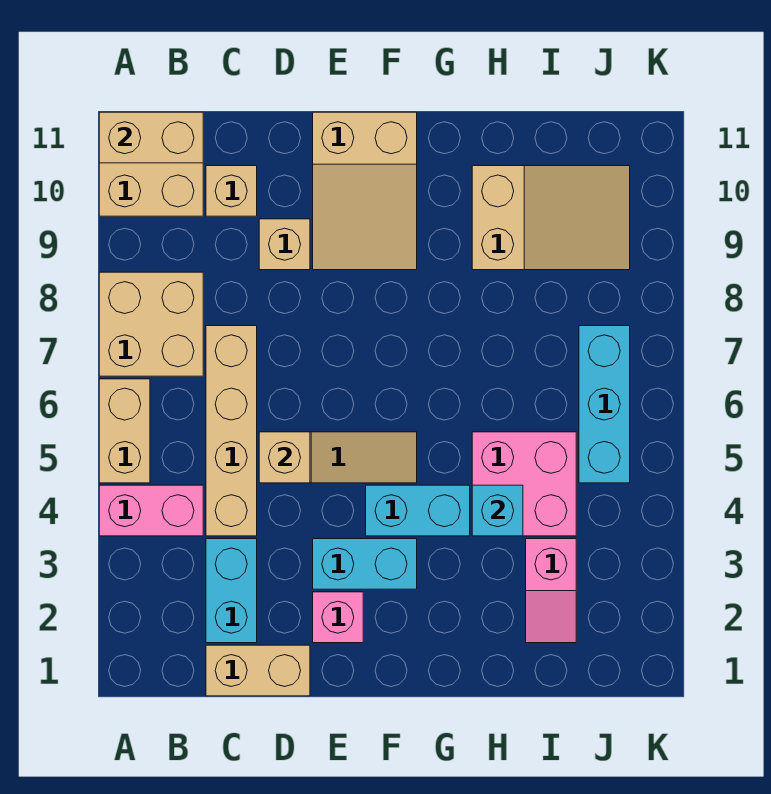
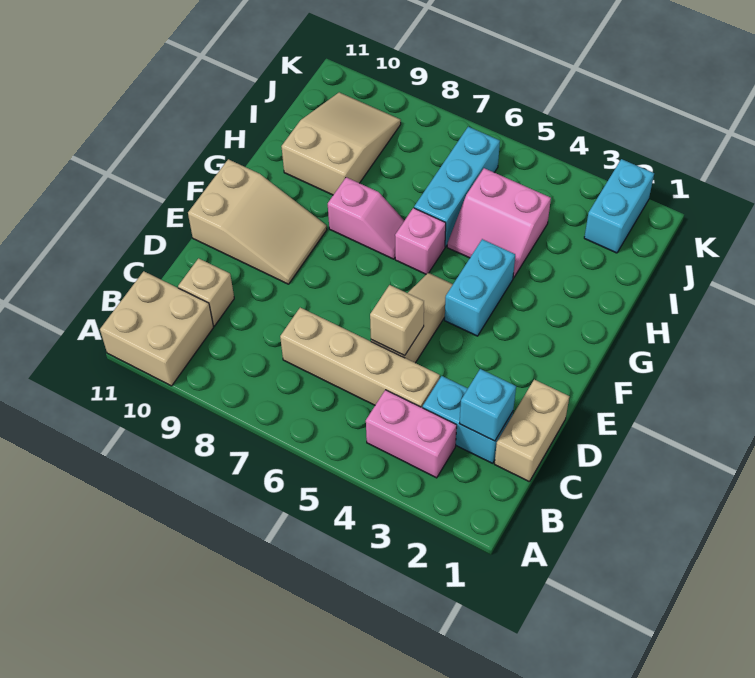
pink 1x2 brick [99,485,203,536] -> pink 1x2 brick turned to [366,390,457,478]
tan 1x2 brick [99,379,150,483] -> none
tan 2x2 brick [99,272,203,376] -> none
tan 1x2 brick [99,112,203,163] -> none
tan 1x1 brick [259,219,310,270] -> none
pink 1x1 brick [313,592,363,643] -> pink 1x1 brick moved to [395,208,446,274]
cyan 1x2 brick [313,539,417,589] -> cyan 1x2 brick moved to [584,159,654,253]
pink 2x2 brick [472,432,576,536] -> pink 2x2 slope [447,168,551,278]
cyan 1x1 brick [472,485,523,536] -> cyan 1x1 brick moved to [460,369,516,441]
pink 1x2 slope [526,539,576,643] -> pink 1x2 slope moved to [328,177,404,259]
cyan 1x3 brick [579,326,630,483] -> cyan 1x3 brick turned to [414,127,500,247]

